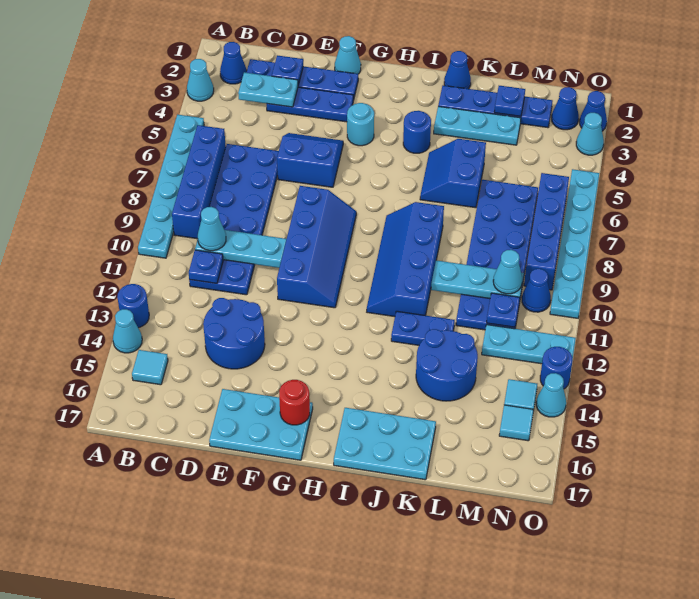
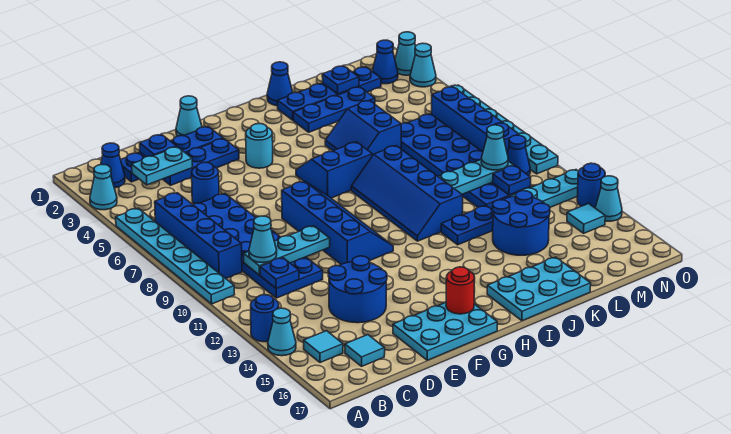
blue 2x2 slope [277,133,343,187] -> blue 2x2 slope moved to [296,142,372,198]
blue 1x1 round brick [403,111,431,153] -> blue 1x1 round brick moved to [192,162,219,204]
cyan 1x3 plate [434,106,521,145] -> blue 1x3 plate [293,87,375,132]
cyan 1x1 tile [499,405,534,441] -> cyan 1x1 tile moved to [345,335,385,366]
blue 1x1 cone [580,91,607,131] -> cyan 1x1 cone [395,32,416,75]

